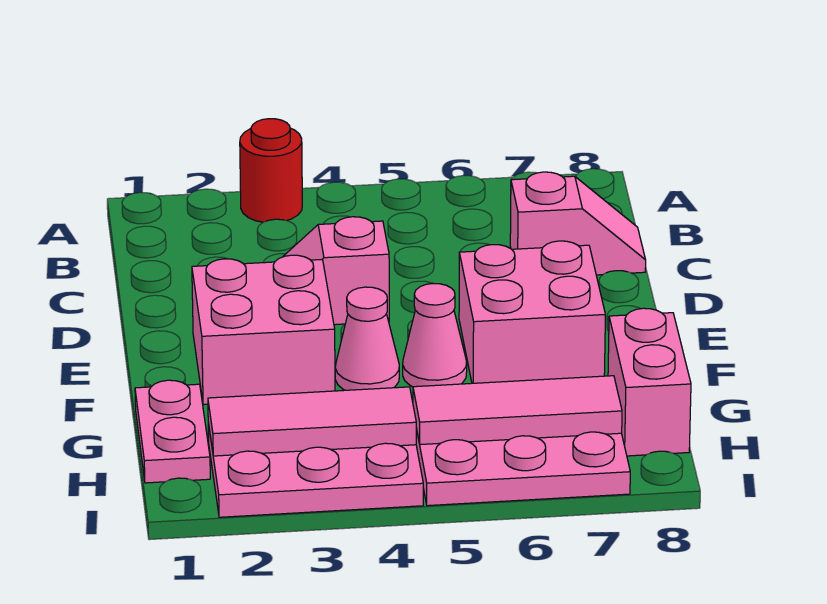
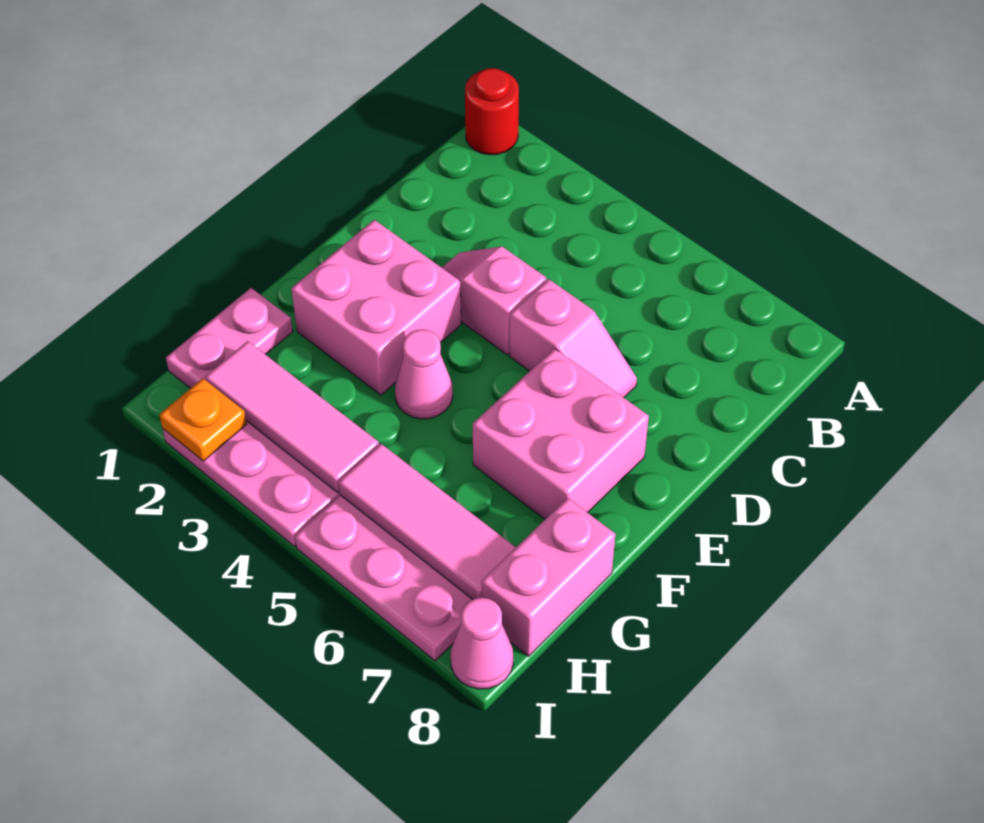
red 1x1 round brick [240,119,302,222] -> red 1x1 round brick moved to [465,68,519,155]
pink 1x2 slope [510,172,646,275] -> pink 1x2 slope moved to [509,279,637,398]
pink 1x1 cone [403,283,467,387] -> pink 1x1 cone moved to [451,598,513,689]
none -> orange 1x1 plate [159,378,247,461]

